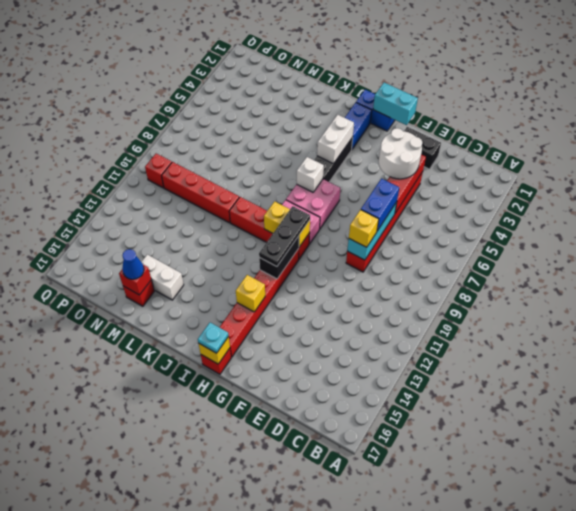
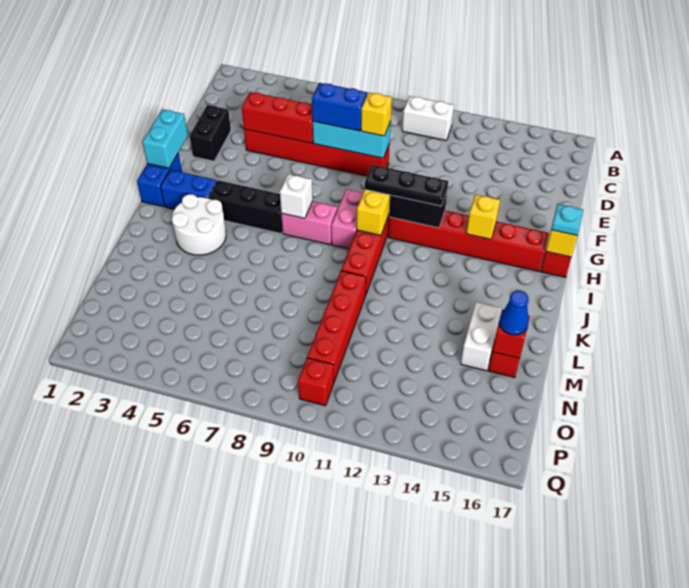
white 2x2 round brick [379,128,422,179] -> white 2x2 round brick moved to [172,194,226,255]
pink 2x2 brick [286,179,341,229] -> pink 1x2 brick [281,201,337,245]
white 1x2 brick [317,115,354,164] -> white 1x2 brick moved to [402,96,454,141]

